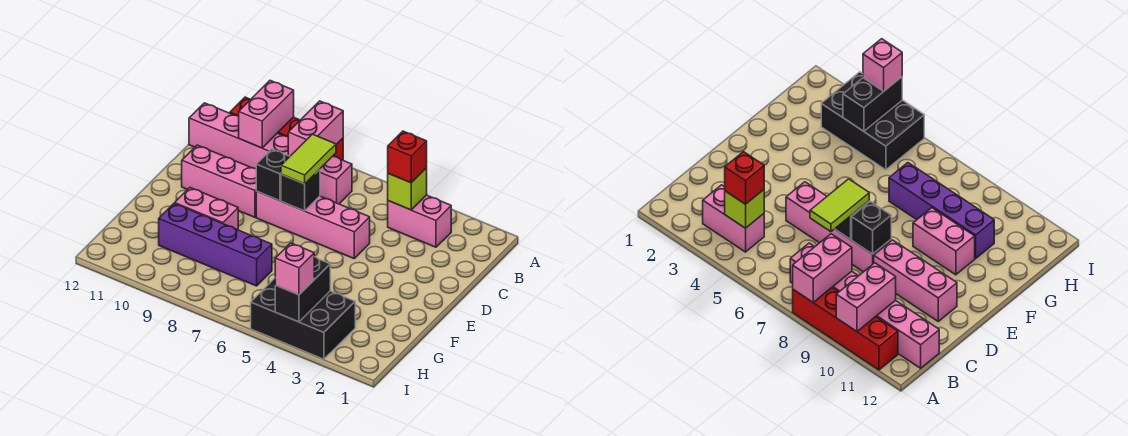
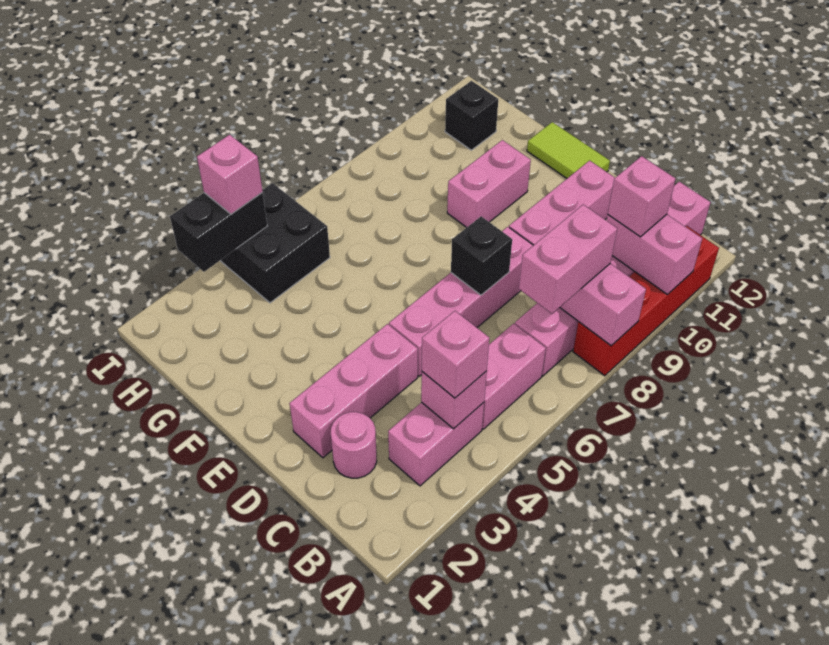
lime 1x1 brick [388,168,427,210] -> pink 1x1 brick [421,371,487,429]
red 1x1 brick [388,131,427,183] -> pink 1x1 brick [422,311,489,398]
none -> pink 1x2 brick [482,323,546,429]
none -> pink 1x2 brick [519,205,617,314]
none -> pink 1x1 brick [608,156,676,237]
none -> pink 1x1 round brick [331,412,377,478]
lime 1x2 tile [281,134,336,184] -> lime 1x2 tile moved to [527,122,610,178]
none -> pink 1x3 brick [289,324,418,458]
black 1x1 brick [256,149,290,201] -> black 1x1 brick moved to [445,81,498,150]
purple 1x4 brick [159,203,272,286] -> none
black 2x3 brick [251,278,355,359] -> black 2x2 brick [220,183,330,303]
black 1x2 brick [275,257,330,322] -> black 1x2 brick turned to [170,192,267,272]

